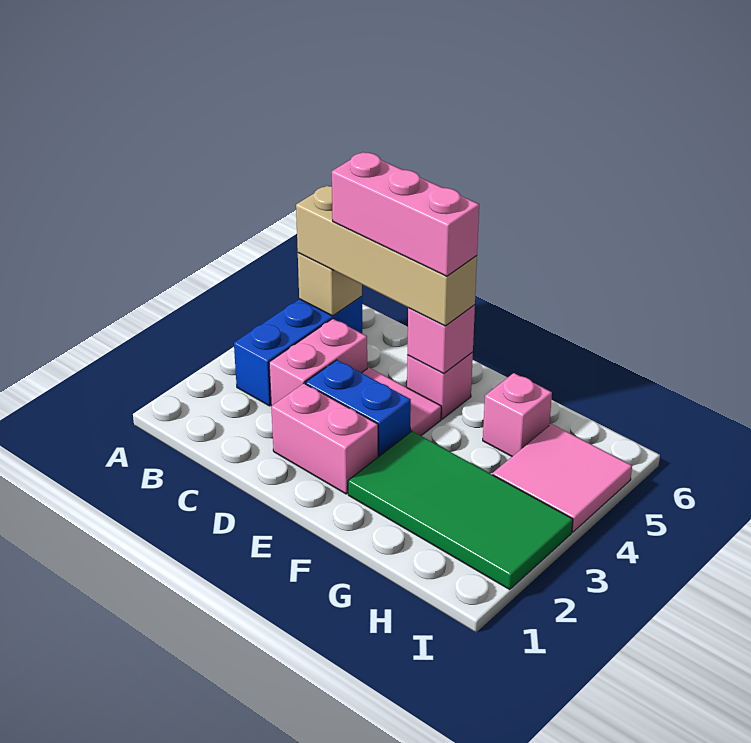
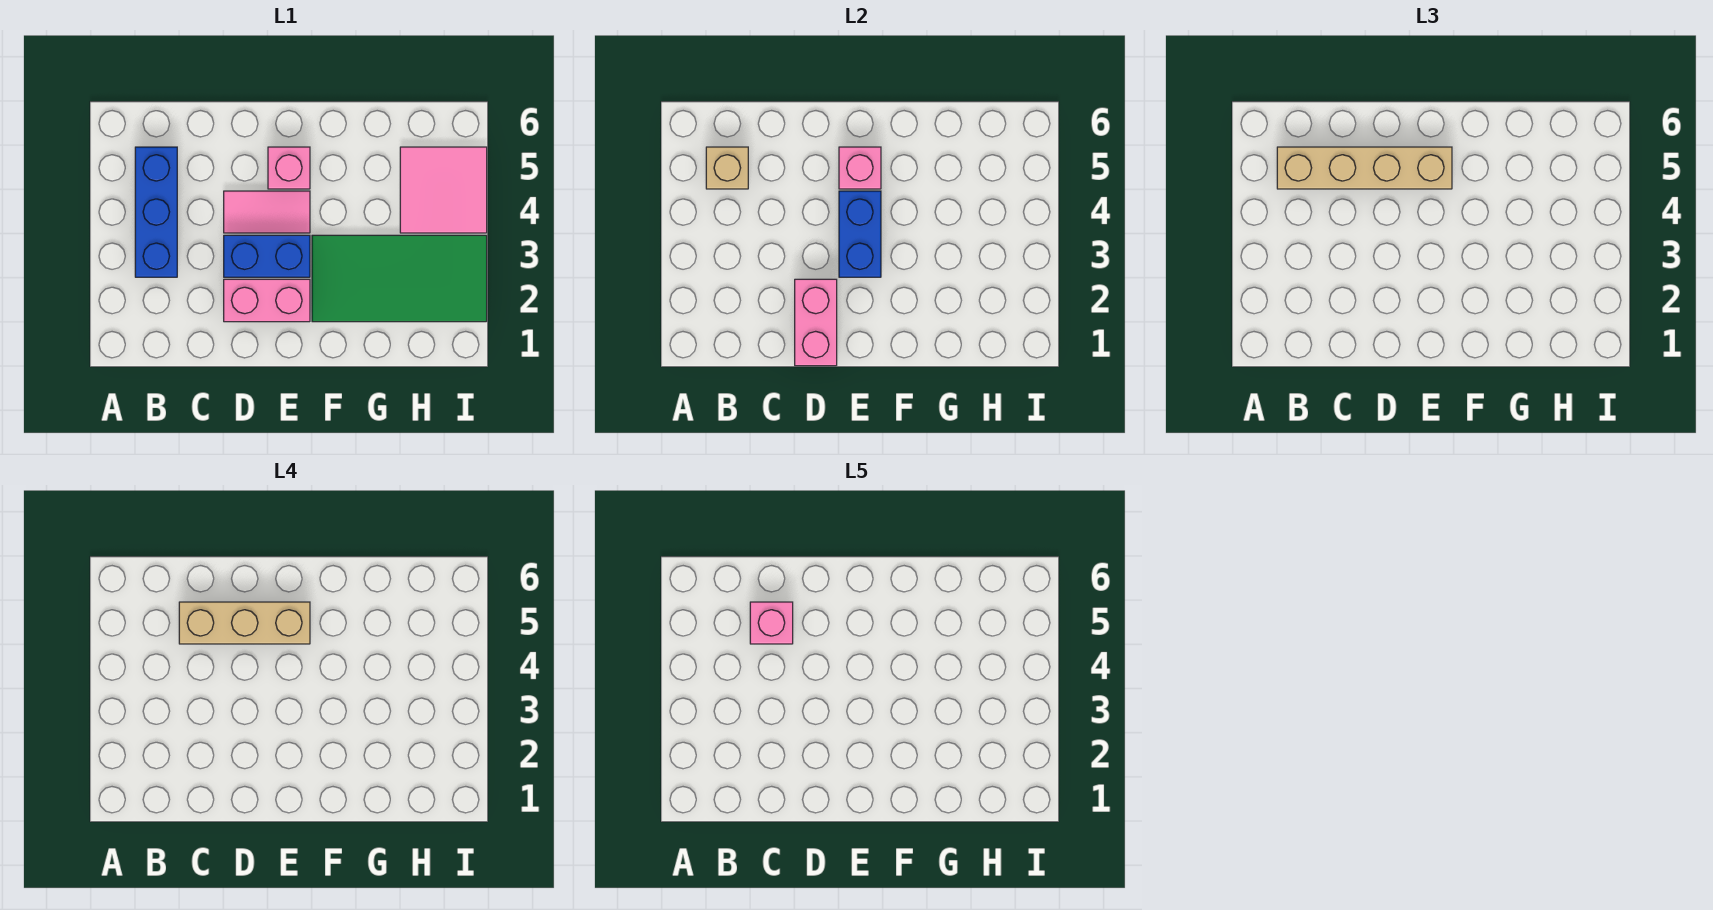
pink 1x2 brick [269,319,367,406] -> pink 1x2 brick moved to [795,279,837,366]
pink 1x3 brick [332,152,479,276] -> tan 1x3 brick [179,602,310,644]
none -> blue 1x2 brick [839,191,881,277]
pink 1x1 brick [483,373,552,456] -> pink 1x1 brick moved to [750,602,793,644]

